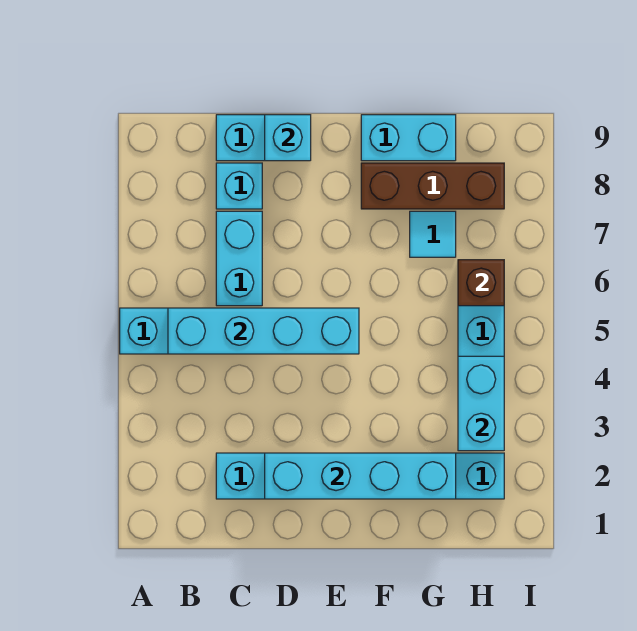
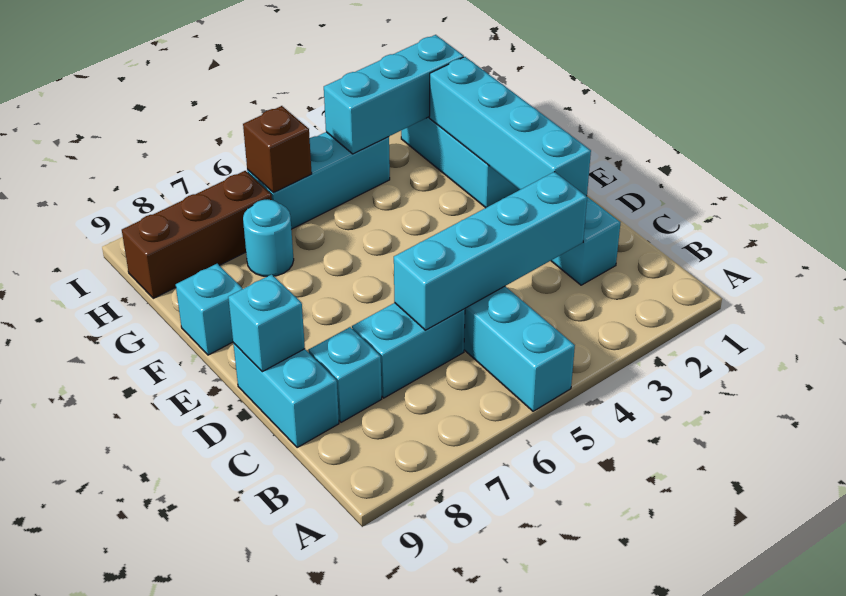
cyan 1x4 brick [168,308,359,354] -> cyan 1x4 brick turned to [394,172,587,330]
brown 1x3 brick [361,163,504,209] -> brown 1x3 brick turned to [122,171,272,298]
cyan 1x2 brick [361,115,456,161] -> cyan 1x1 brick [176,264,243,355]
cyan 1x1 tile [410,211,456,257] -> cyan 1x1 round brick [243,199,294,276]
cyan 1x2 brick [458,356,504,451] -> cyan 1x3 brick [324,35,464,154]

